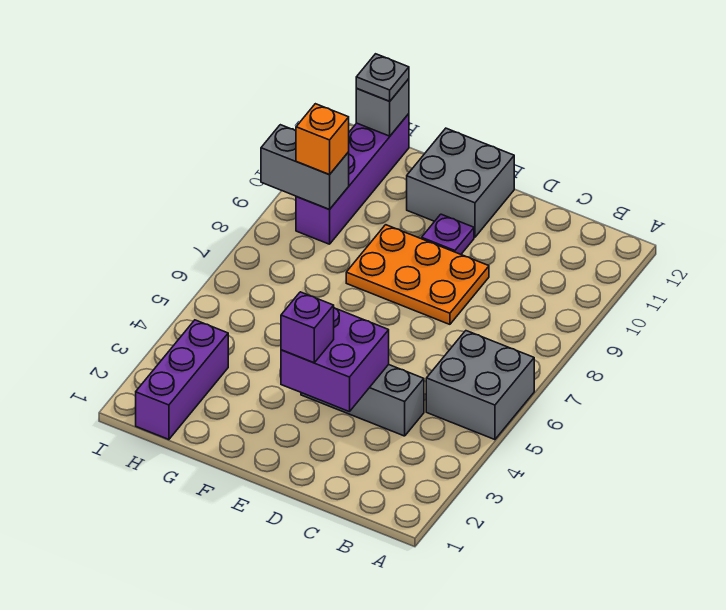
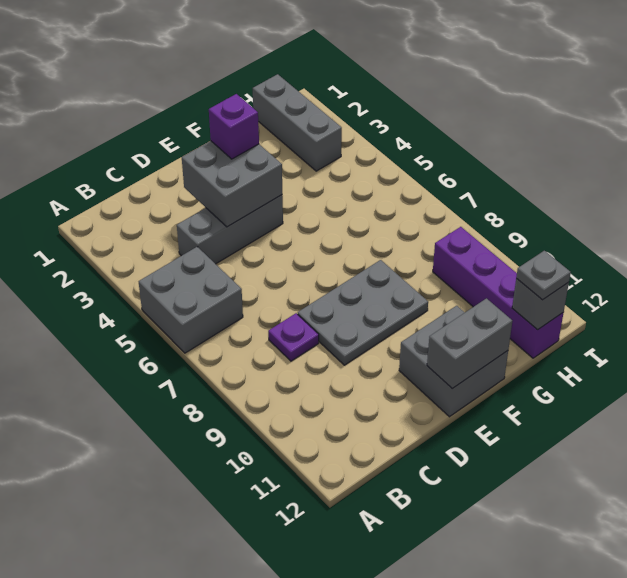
purple 2x2 brick [281,308,389,412] -> grey 2x2 brick [182,141,282,227]
orange 2x3 plate [346,225,489,324] -> grey 2x3 plate [298,260,428,365]
purple 1x1 plate [422,214,474,254] -> purple 1x1 plate moved to [268,313,319,361]
purple 1x3 brick [136,320,228,439] -> grey 1x3 brick [253,74,342,171]
grey 1x2 brick [261,125,349,210] -> grey 1x2 brick moved to [427,298,512,389]
orange 1x1 brick [296,104,349,174] -> none

